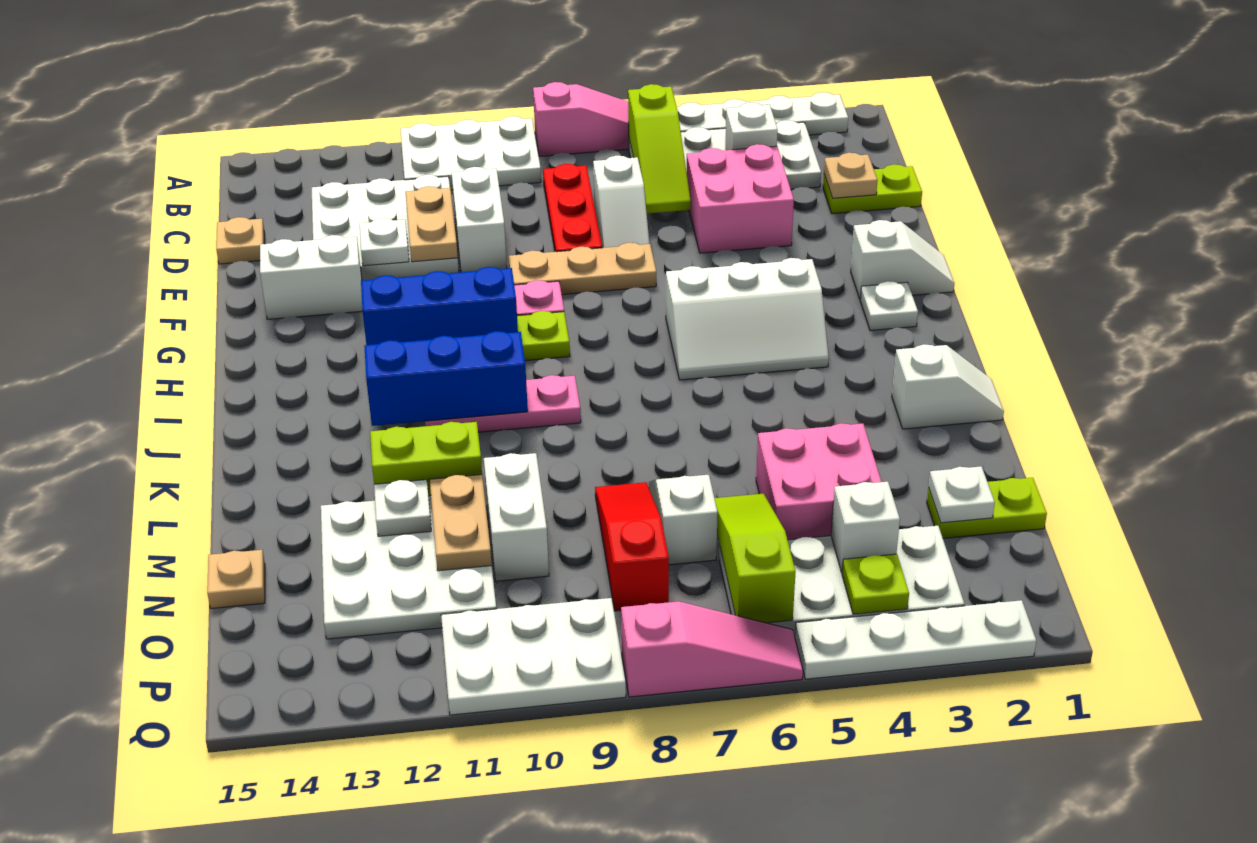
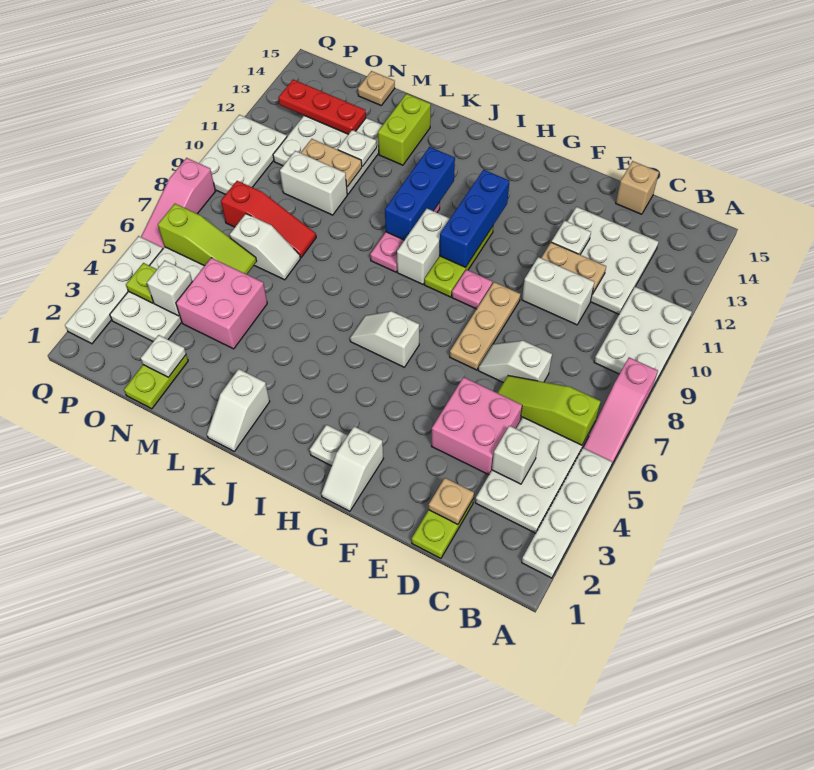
red 1x3 plate [543,164,602,252] -> red 1x3 plate moved to [278,80,366,134]
tan 1x1 plate [216,217,265,264] -> tan 1x1 brick [616,161,659,214]
white 1x2 brick [260,235,363,319] -> white 1x2 brick moved to [397,209,450,284]
white 2x3 slope [666,258,829,380] -> white 1x2 slope [350,311,419,367]
lime 1x2 brick [370,422,482,496] -> lime 1x2 brick moved to [378,94,431,165]

